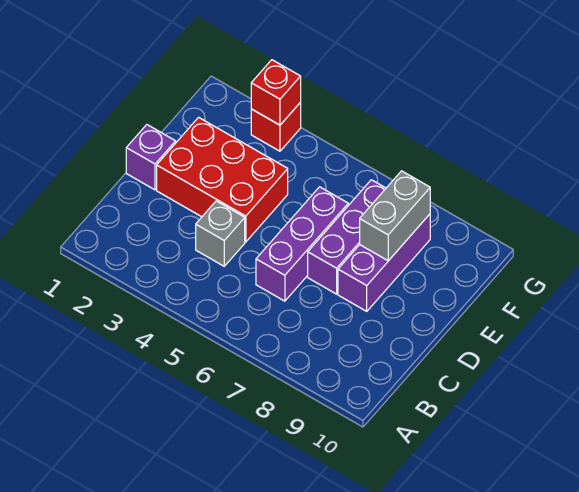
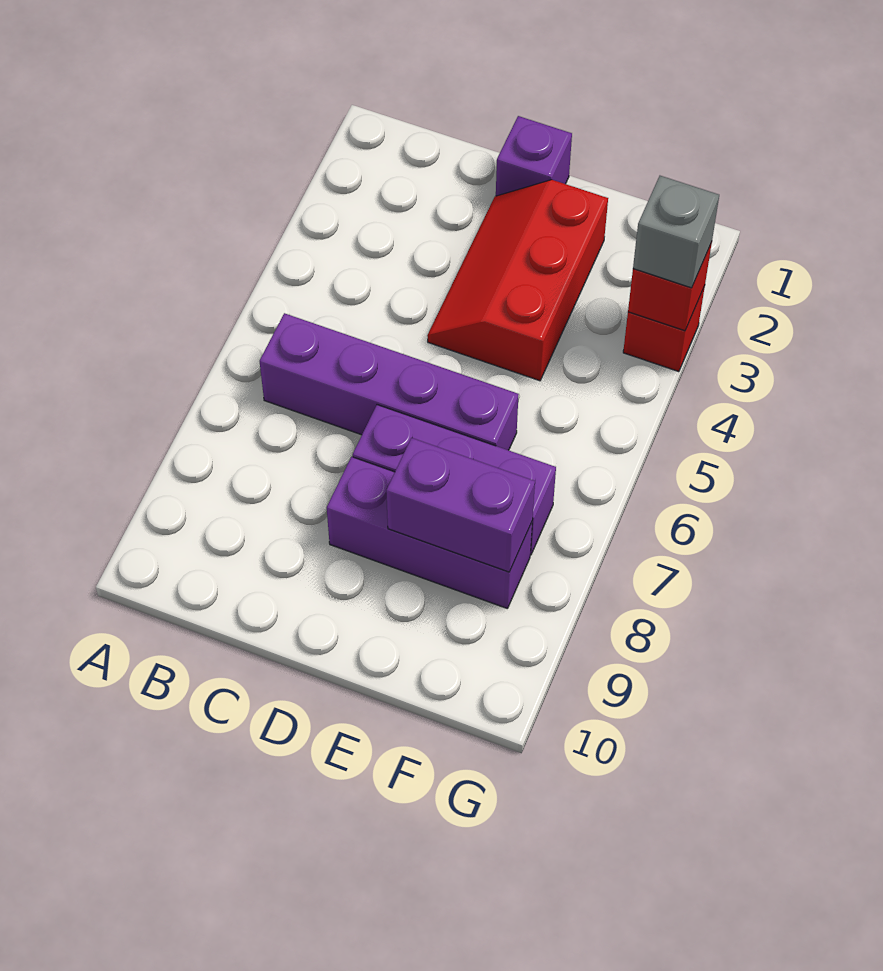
grey 1x1 brick [196,201,245,266] -> grey 1x1 brick moved to [633,176,719,288]
purple 1x3 brick [256,187,348,301] -> purple 1x4 brick [260,313,519,450]
red 2x3 brick [157,117,288,242] -> red 2x3 slope [427,180,608,381]
grey 1x2 brick [360,171,430,261] -> purple 1x2 brick [386,438,535,572]

